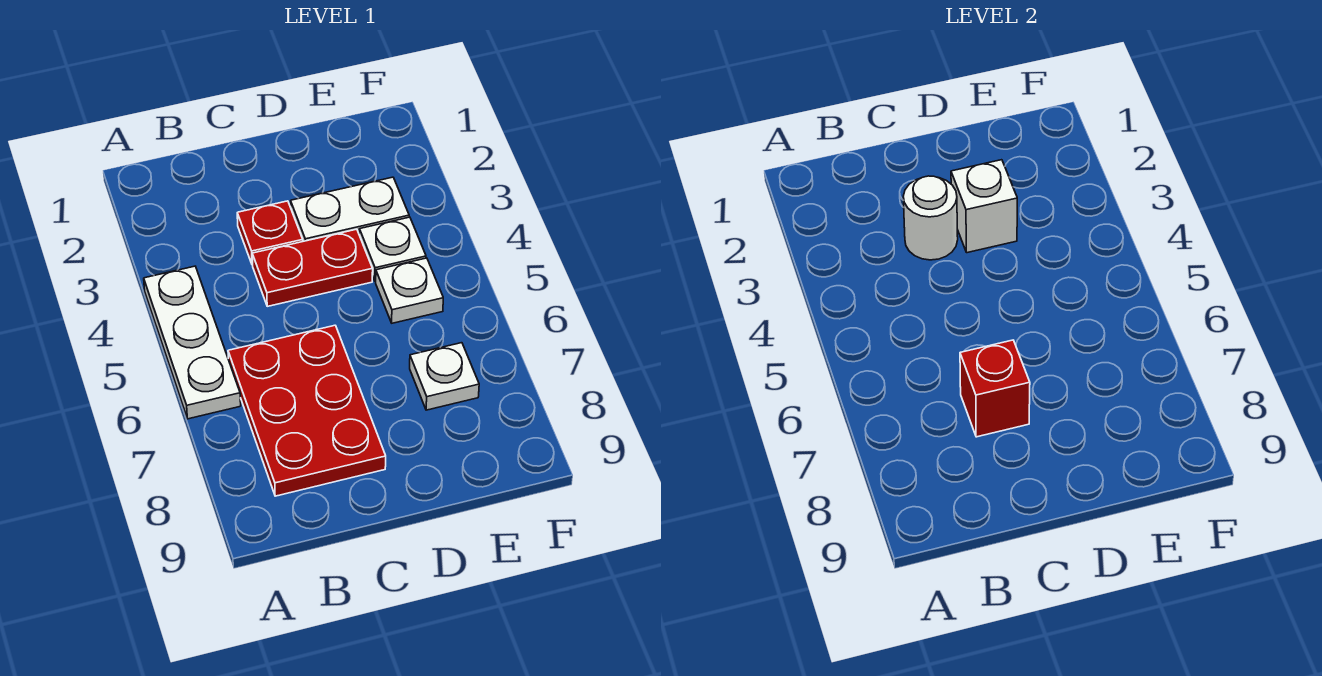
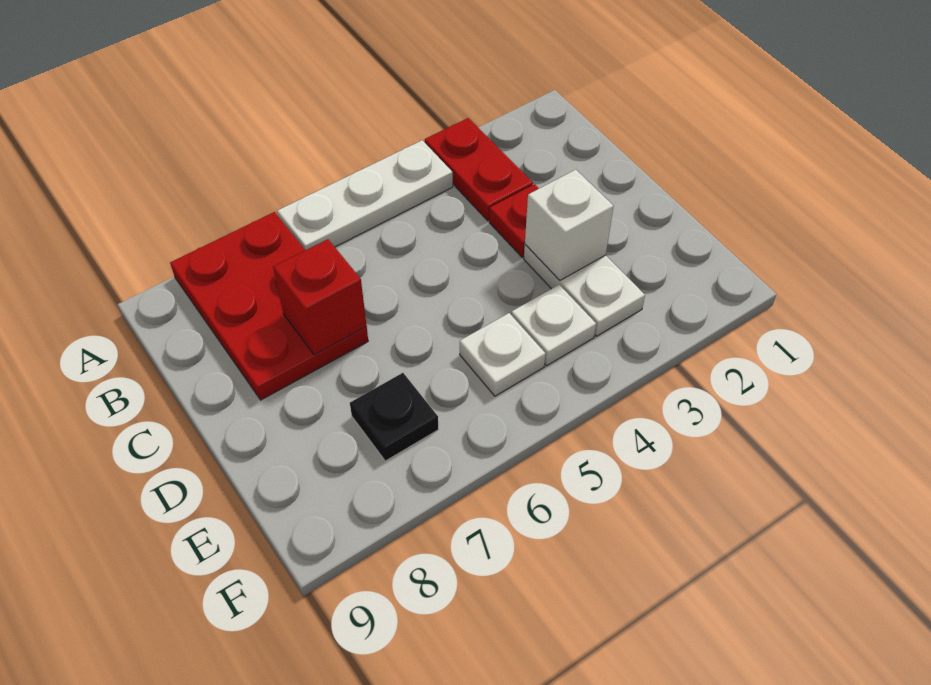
red 2x3 plate [228,325,386,496] -> red 2x3 plate turned to [170,212,368,400]
white 1x1 round brick [903,176,958,260] -> none
red 1x2 plate [252,229,373,306] -> red 1x2 plate moved to [425,118,533,221]
white 1x1 plate [410,343,479,410] -> black 1x1 plate [350,373,438,461]

